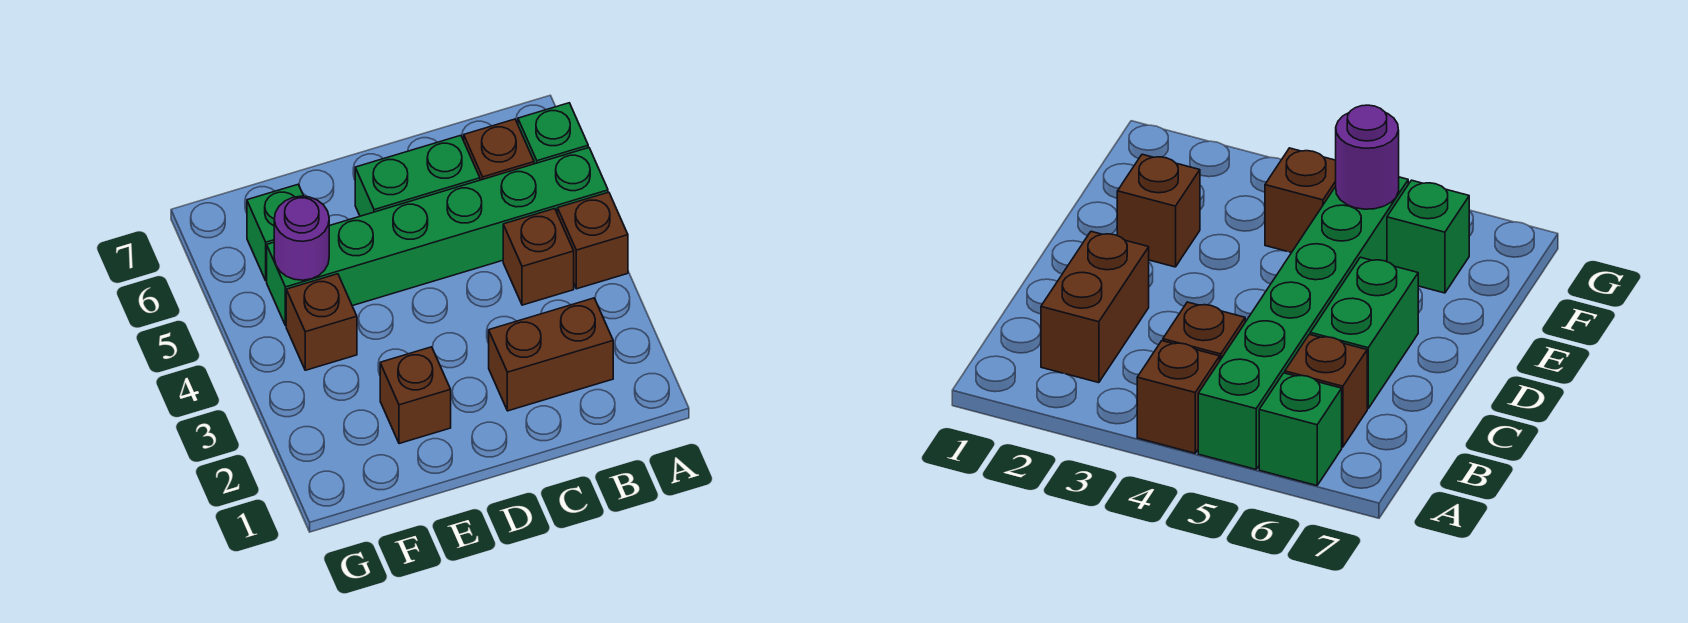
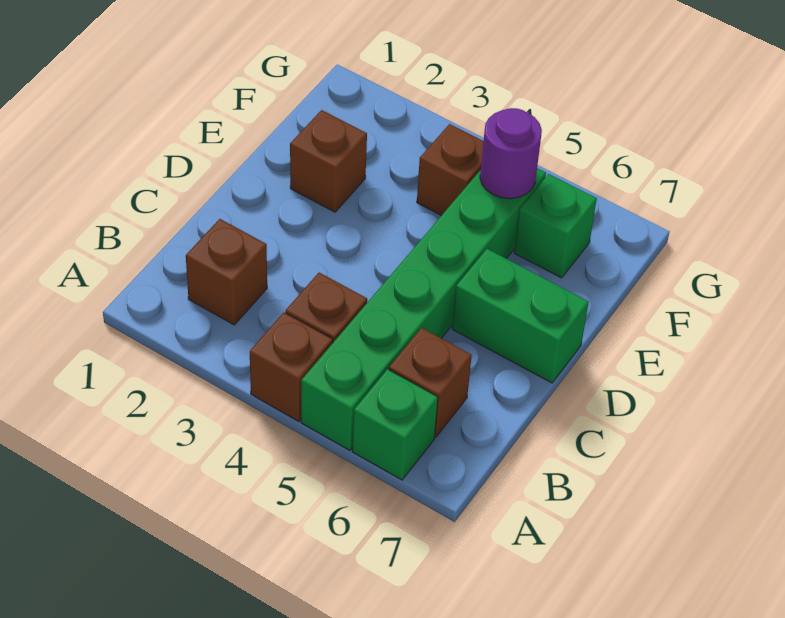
brown 1x2 brick [489,298,613,411] -> brown 1x1 brick [186,219,267,325]
green 1x2 brick [355,135,480,216] -> green 1x2 brick turned to [452,249,588,383]

